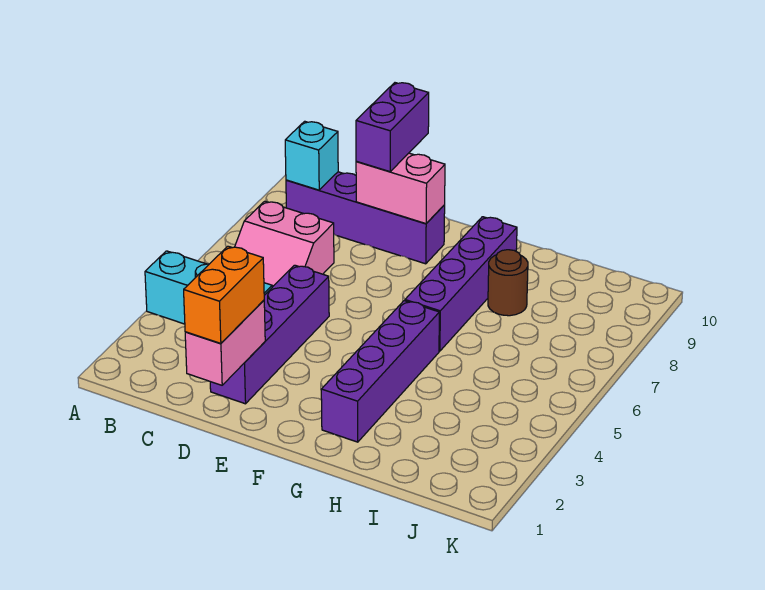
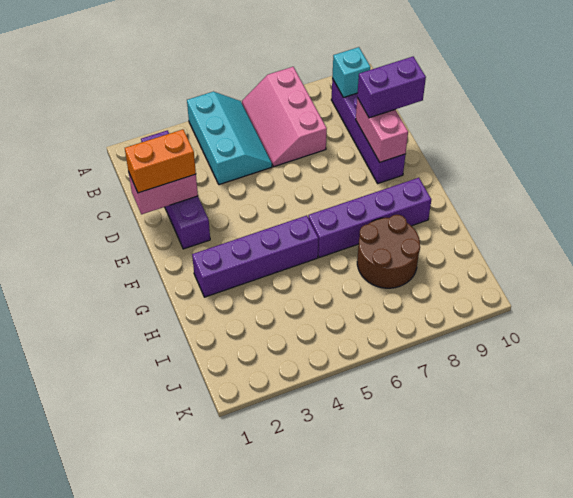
pink 2x2 slope [235,201,334,286] -> pink 2x3 slope [242,67,327,167]
purple 1x4 brick [210,265,329,404] -> purple 1x4 brick turned to [141,130,210,249]
brown 1x1 round brick [488,250,528,316] -> brown 2x2 round brick [357,215,420,288]

